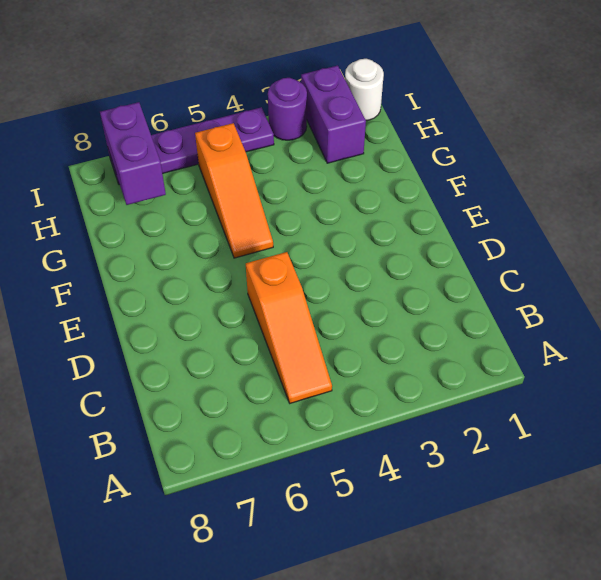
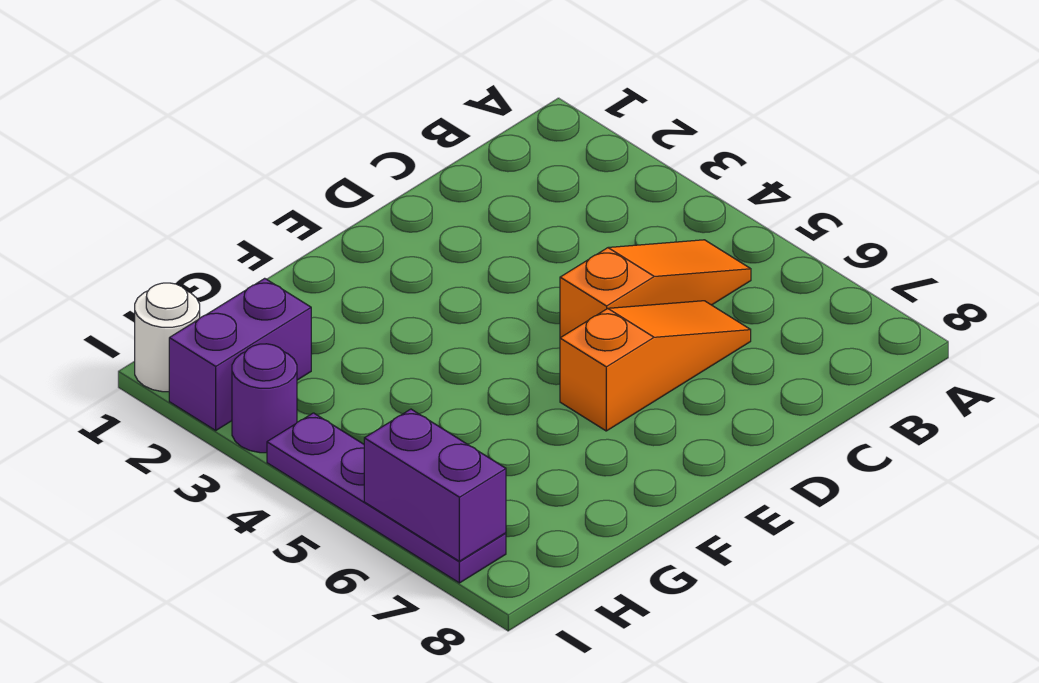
orange 1x3 slope [195,123,273,258] -> orange 1x3 slope moved to [560,301,751,431]
purple 1x2 brick [100,102,166,205] -> purple 1x2 brick turned to [364,409,506,561]

